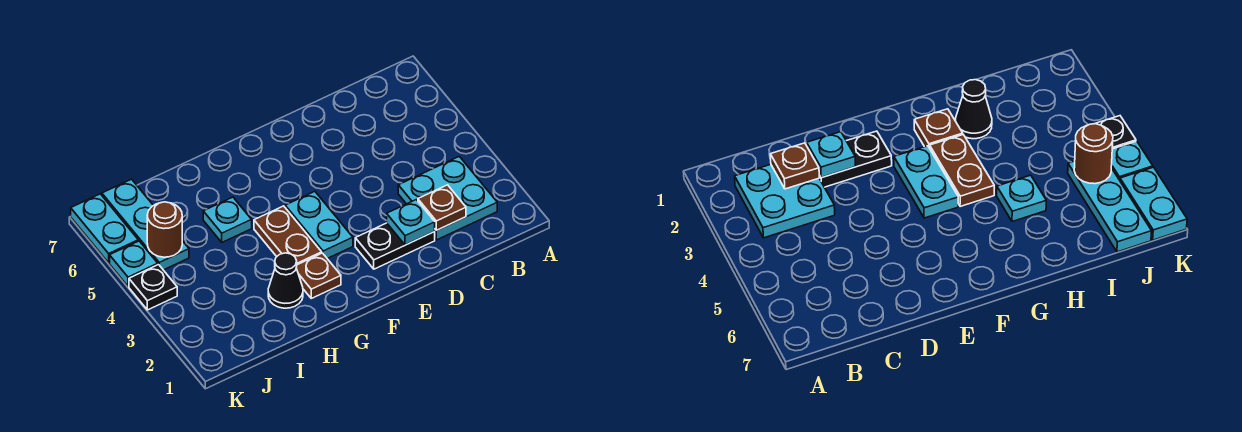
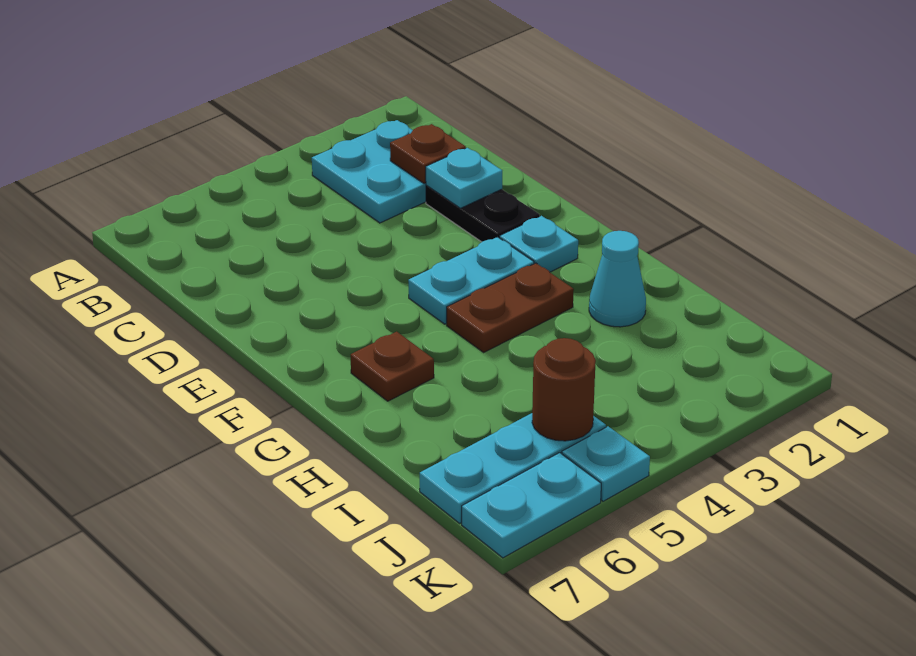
brown 1x1 plate [296,253,341,298] -> brown 1x1 plate moved to [351,332,434,401]
black 1x1 cone [268,253,303,308] -> cyan 1x1 cone [589,231,646,327]
cyan 1x1 plate [203,197,252,242] -> cyan 1x1 plate moved to [500,216,578,272]
black 1x1 plate [129,265,177,310] -> none

